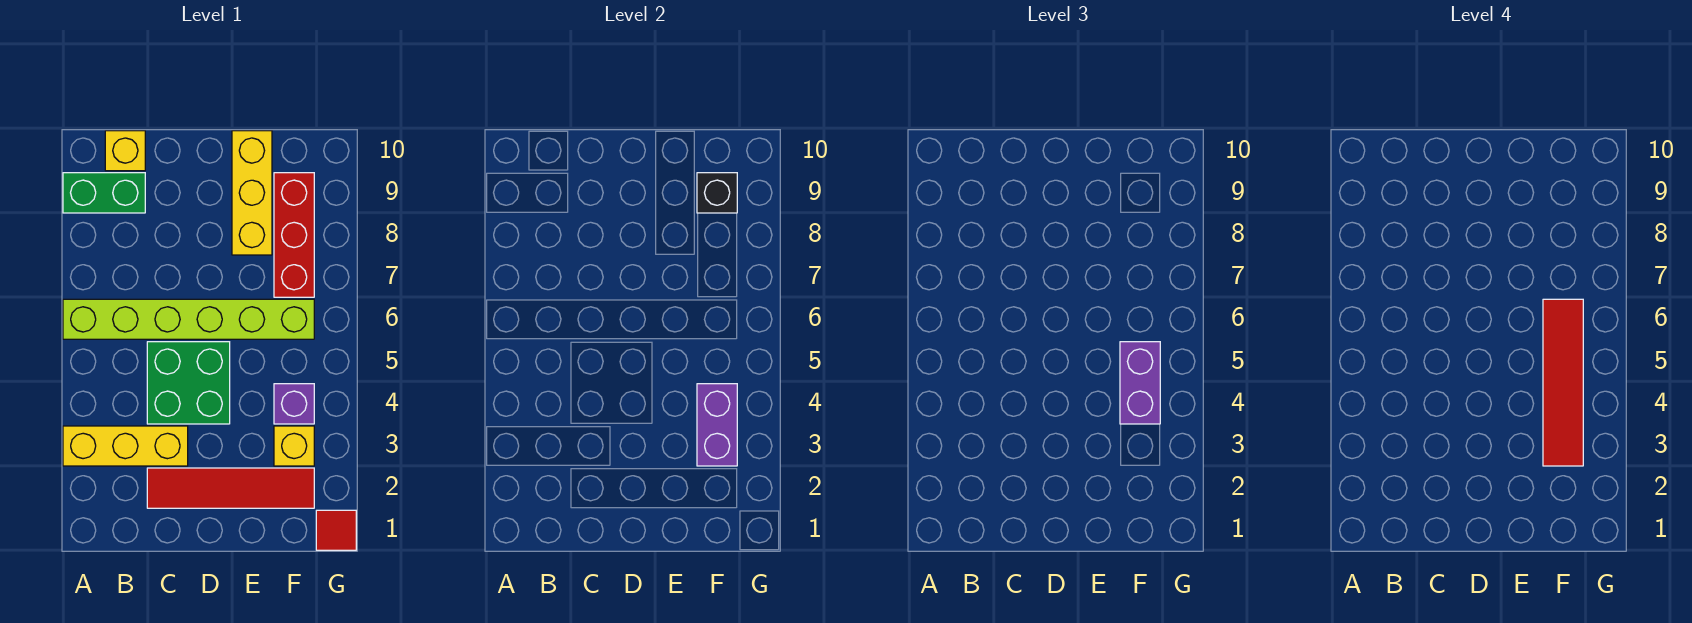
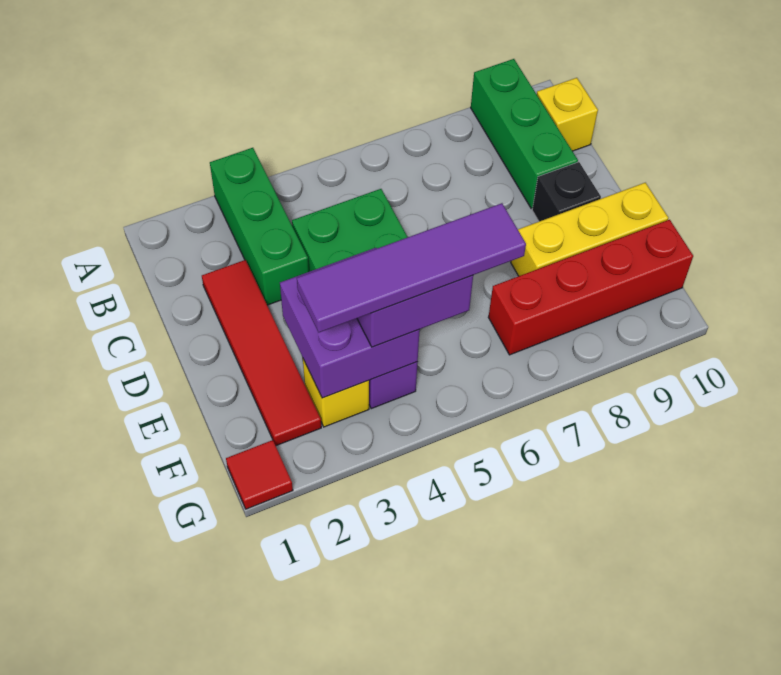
yellow 1x3 brick [63,426,188,466] -> green 1x3 brick [210,148,309,305]
lime 1x6 brick [63,299,314,339] -> none
green 1x2 brick [63,173,145,213] -> green 1x3 brick [471,59,578,209]
purple 1x2 brick [697,384,737,466] -> purple 2x2 brick [280,248,420,398]
red 1x4 tile [1543,299,1583,466] -> purple 1x4 tile [297,203,526,332]
red 1x3 brick [274,173,314,297] -> red 1x4 brick [488,220,693,355]
black 1x1 brick [697,173,737,213] -> black 1x1 brick moved to [532,162,601,221]

